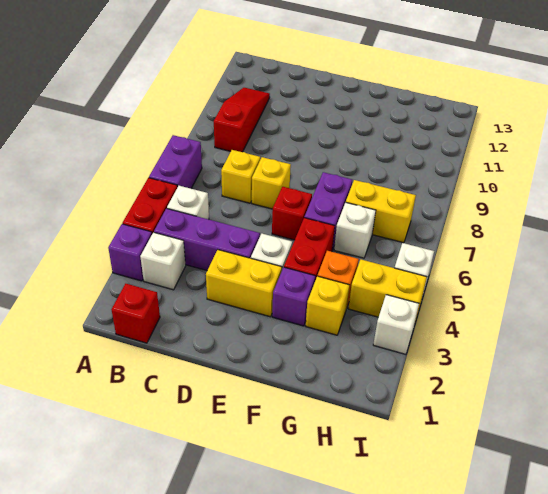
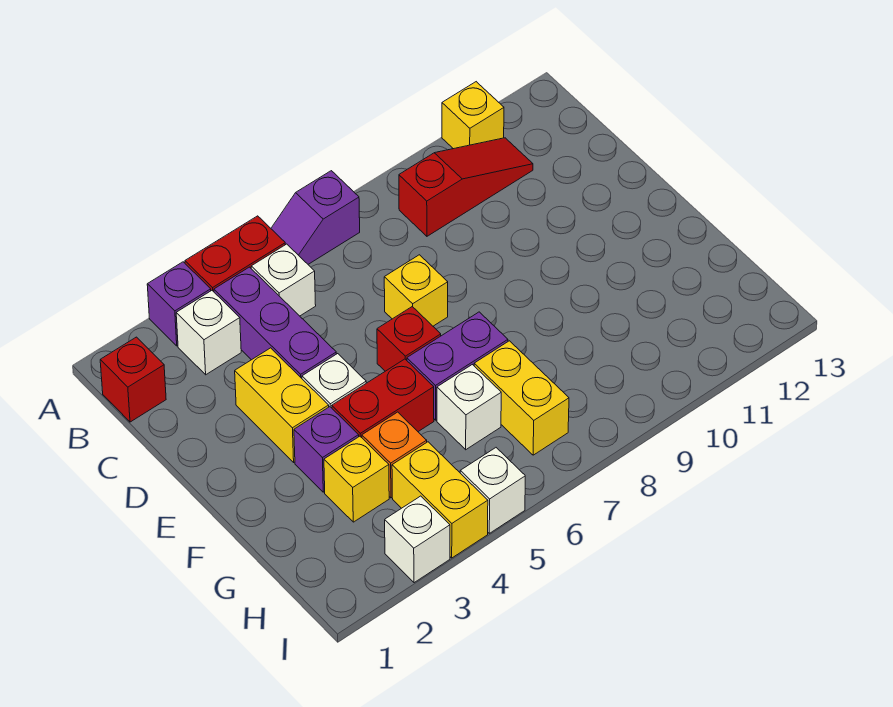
purple 1x2 brick [149,135,202,188] -> purple 1x2 slope [271,171,360,264]
yellow 1x1 brick [221,150,260,203] -> yellow 1x1 brick moved to [442,82,504,149]

